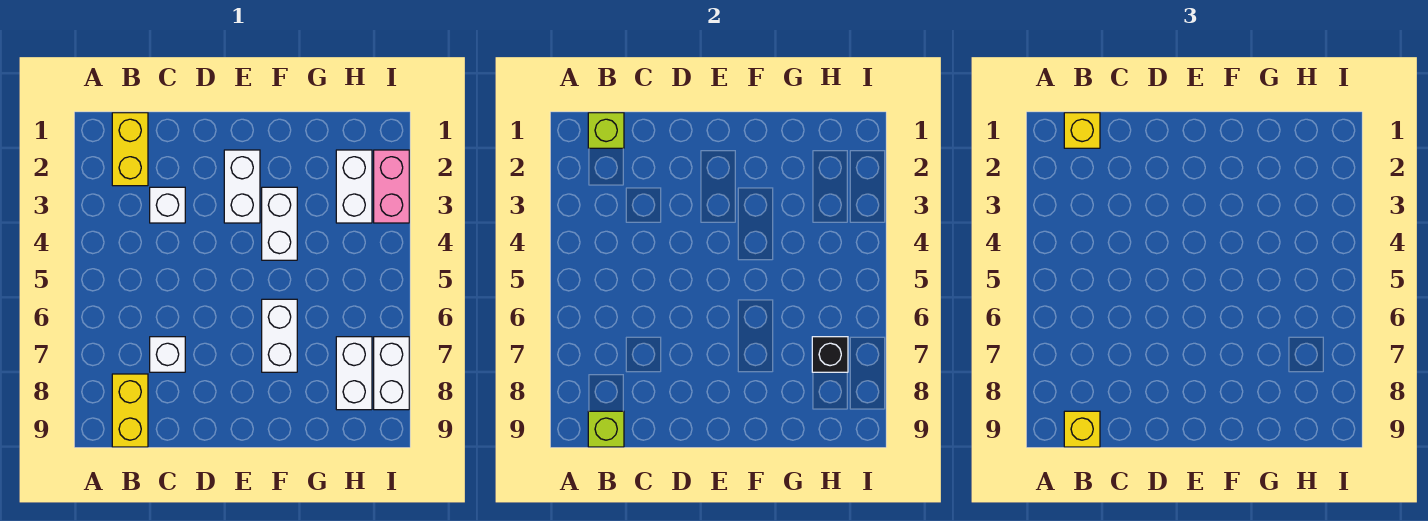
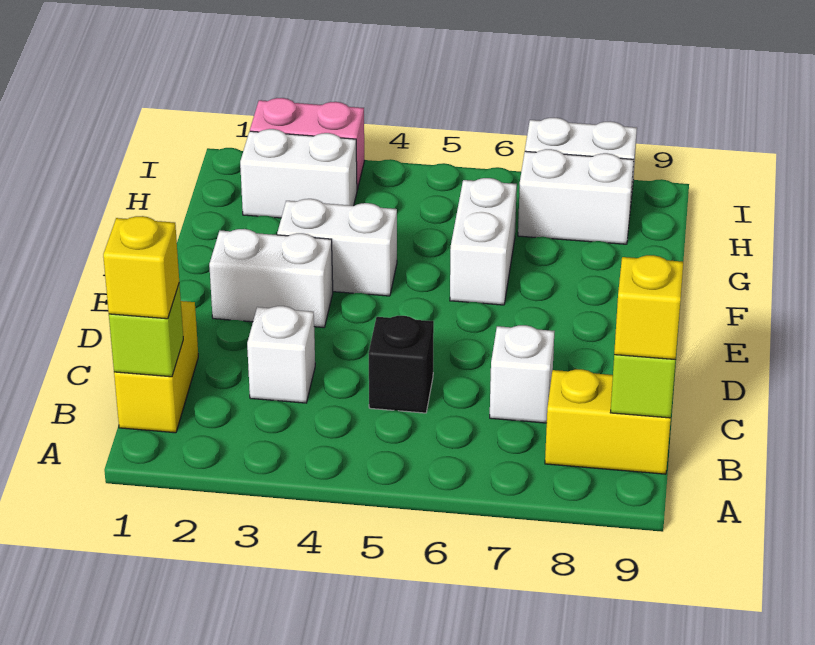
yellow 1x2 brick [112,113,148,186] -> yellow 1x2 brick turned to [114,301,198,433]
white 1x2 brick [262,299,297,372] -> white 1x2 brick turned to [450,178,517,305]
black 1x1 brick [812,337,848,372] -> black 1x1 brick moved to [369,316,434,413]

